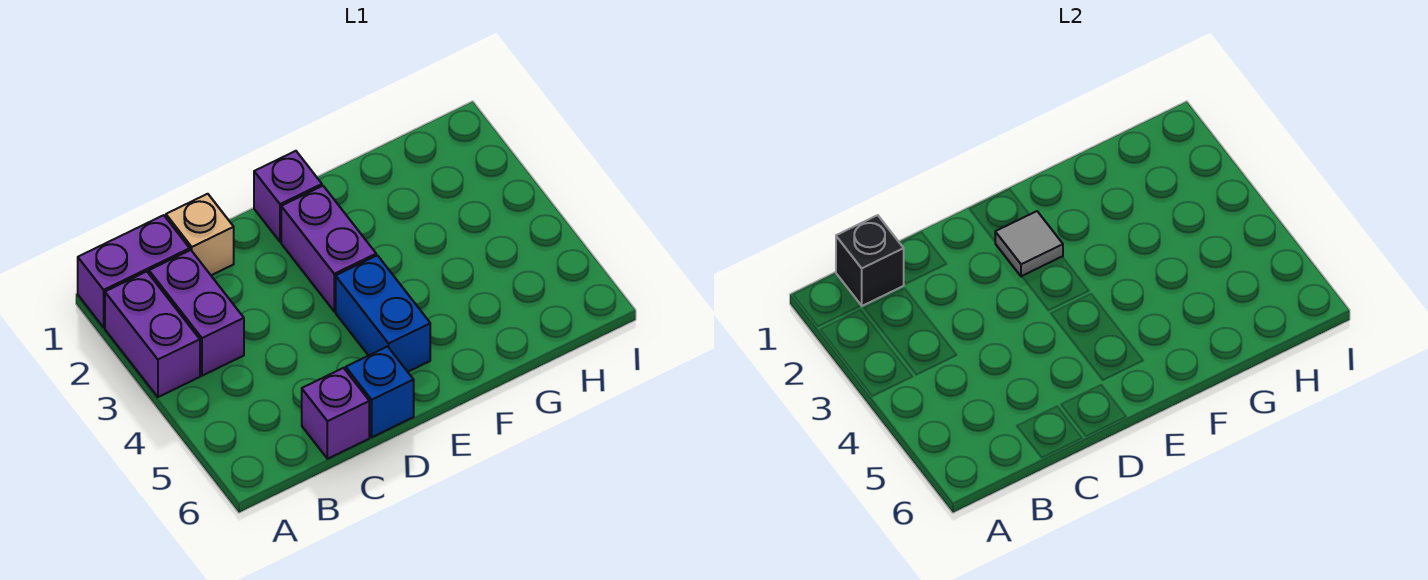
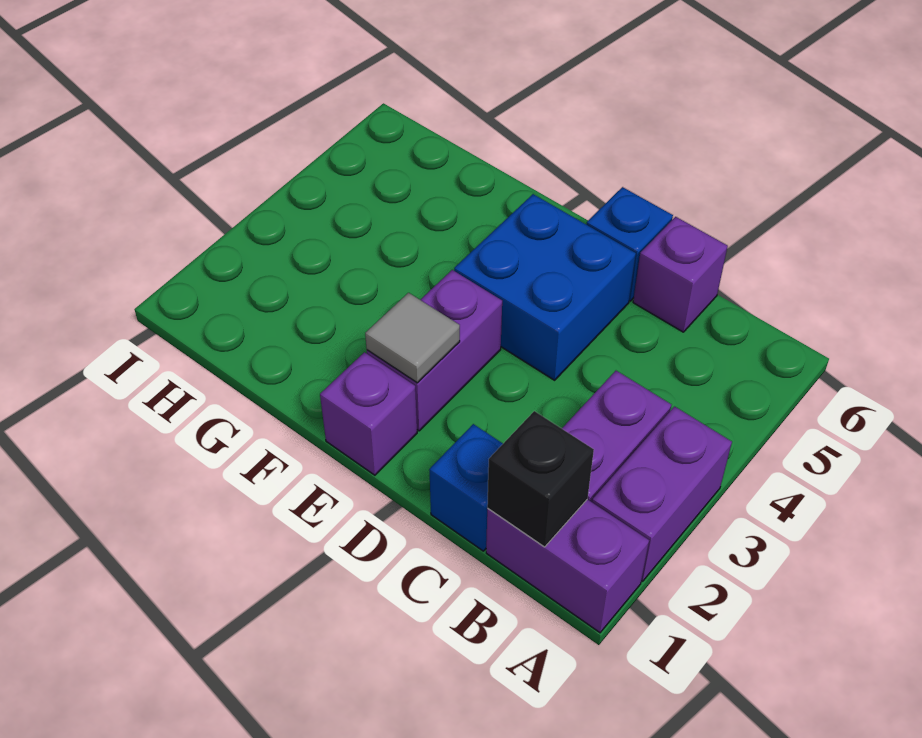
tan 1x1 brick [166,194,234,275] -> blue 1x1 brick [429,424,503,551]
blue 1x2 brick [336,255,430,372] -> blue 2x2 brick [454,194,636,380]

